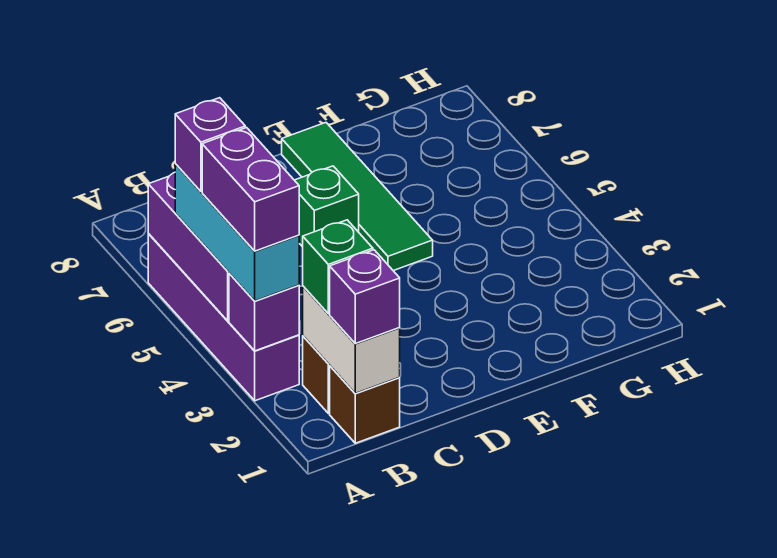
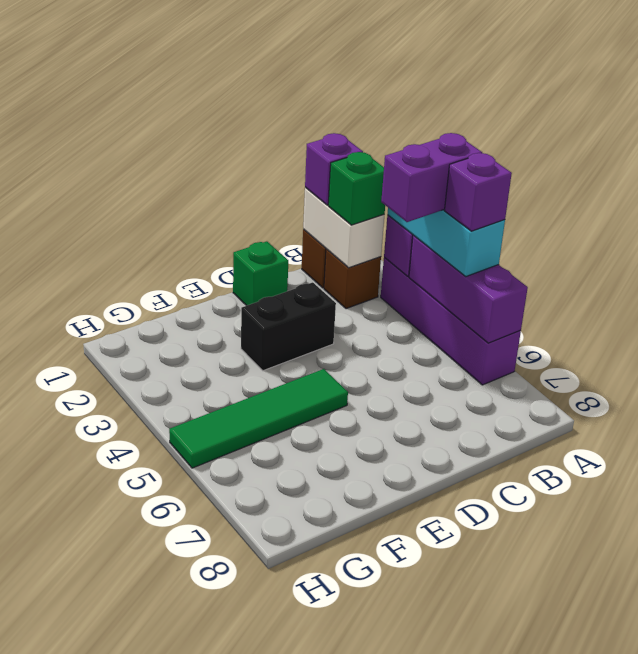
purple 1x2 brick [202,128,299,251] -> purple 1x2 brick turned to [381,133,482,222]
none -> black 1x2 brick [241,282,336,371]
green 1x1 brick [295,166,359,247] -> green 1x1 brick moved to [233,241,288,306]
green 1x4 tile [282,123,433,271] -> green 1x4 tile turned to [169,369,348,468]

